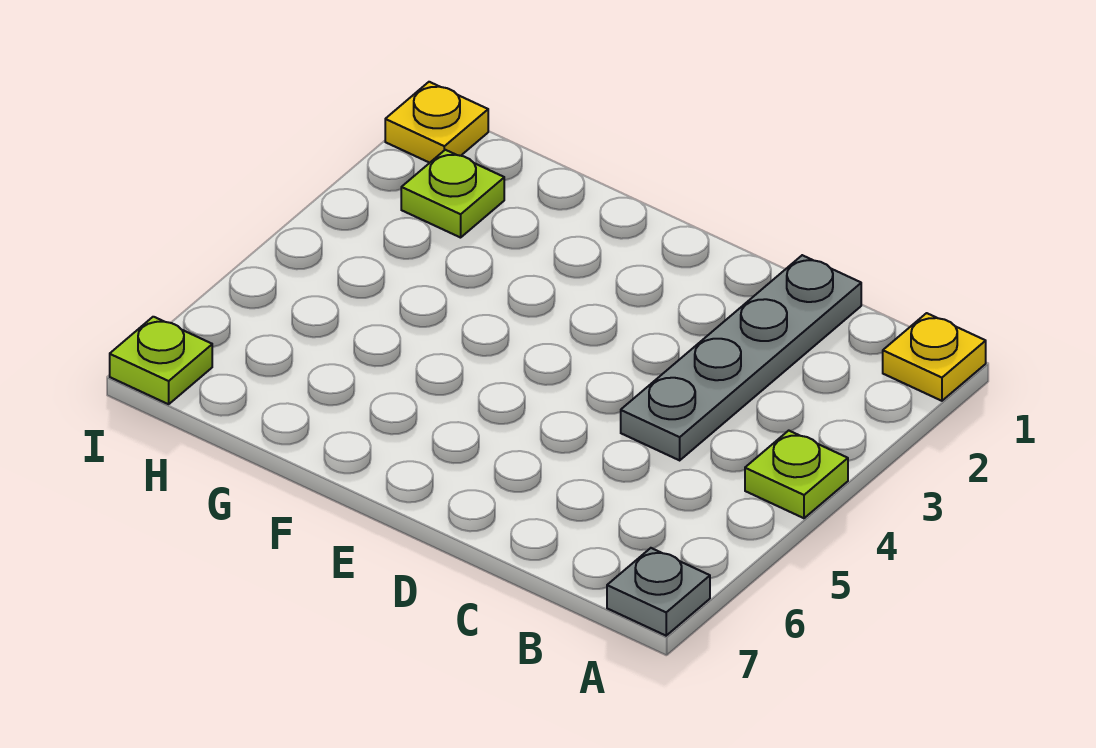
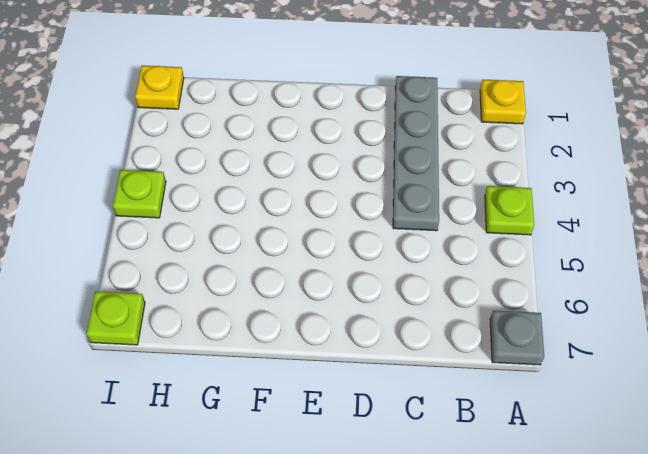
lime 1x1 plate [401,150,504,238] -> lime 1x1 plate moved to [113,170,166,218]

